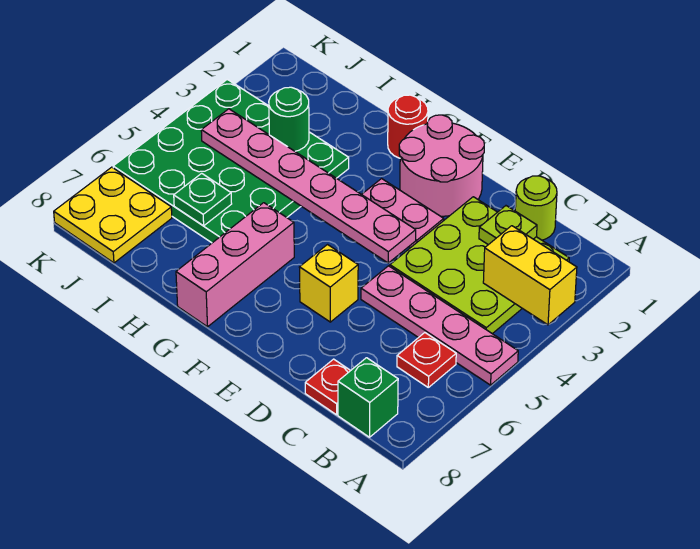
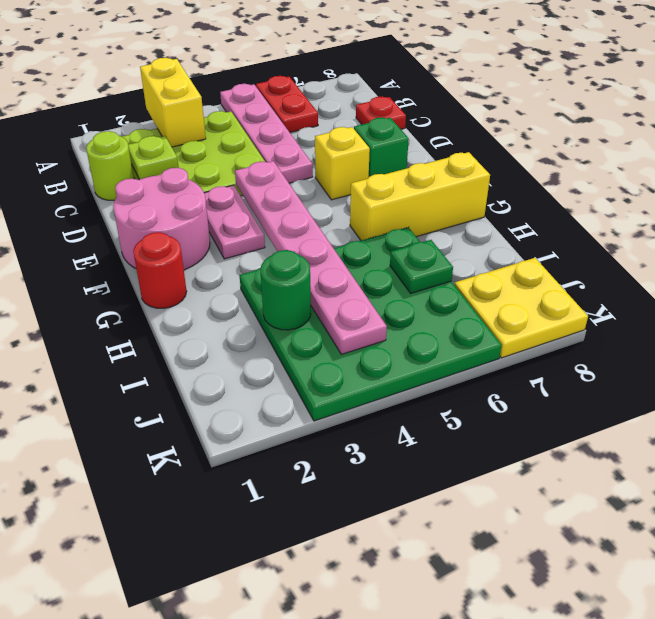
red 1x1 plate [397,333,456,387] -> red 1x2 plate [256,76,318,132]
green 1x1 brick [338,358,398,437] -> green 1x1 brick moved to [354,118,409,177]
pink 1x3 brick [176,203,294,327] -> yellow 1x3 brick [350,152,490,240]

